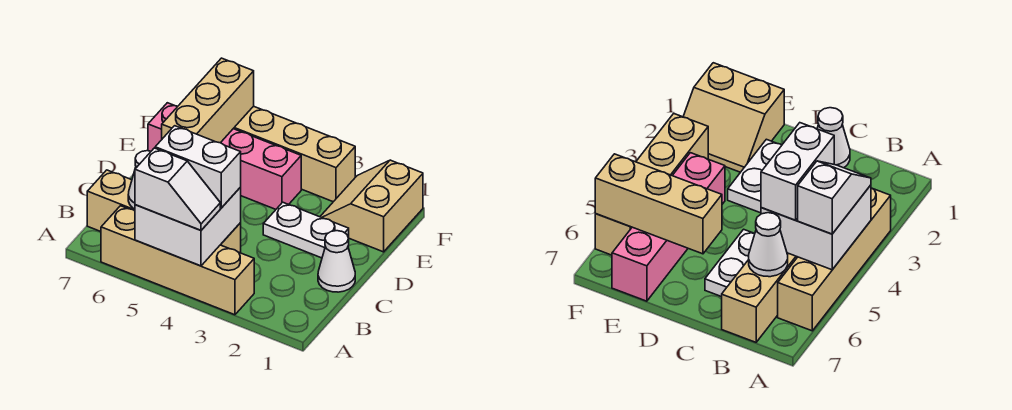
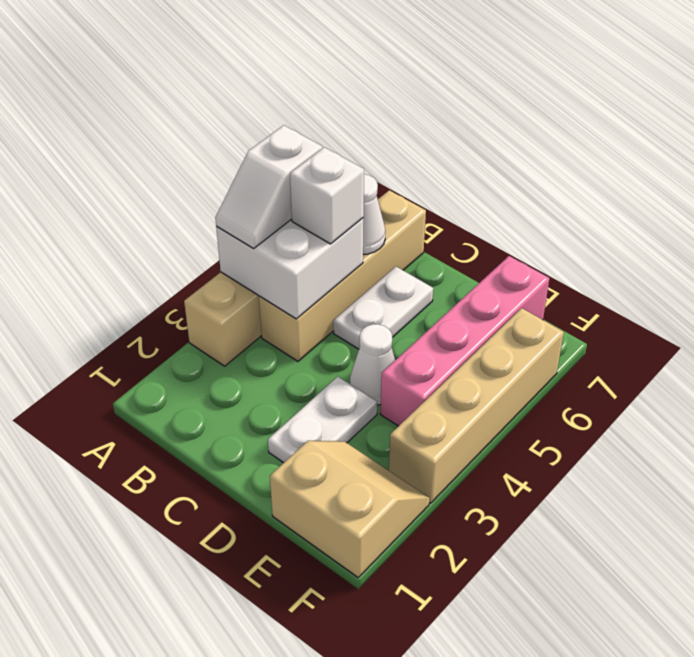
white 1x2 brick [155,126,241,208] -> white 1x1 brick [290,147,364,244]
white 1x1 cone [318,231,355,292] -> white 1x1 cone moved to [350,324,395,405]
tan 1x3 brick [162,58,254,143] -> none

